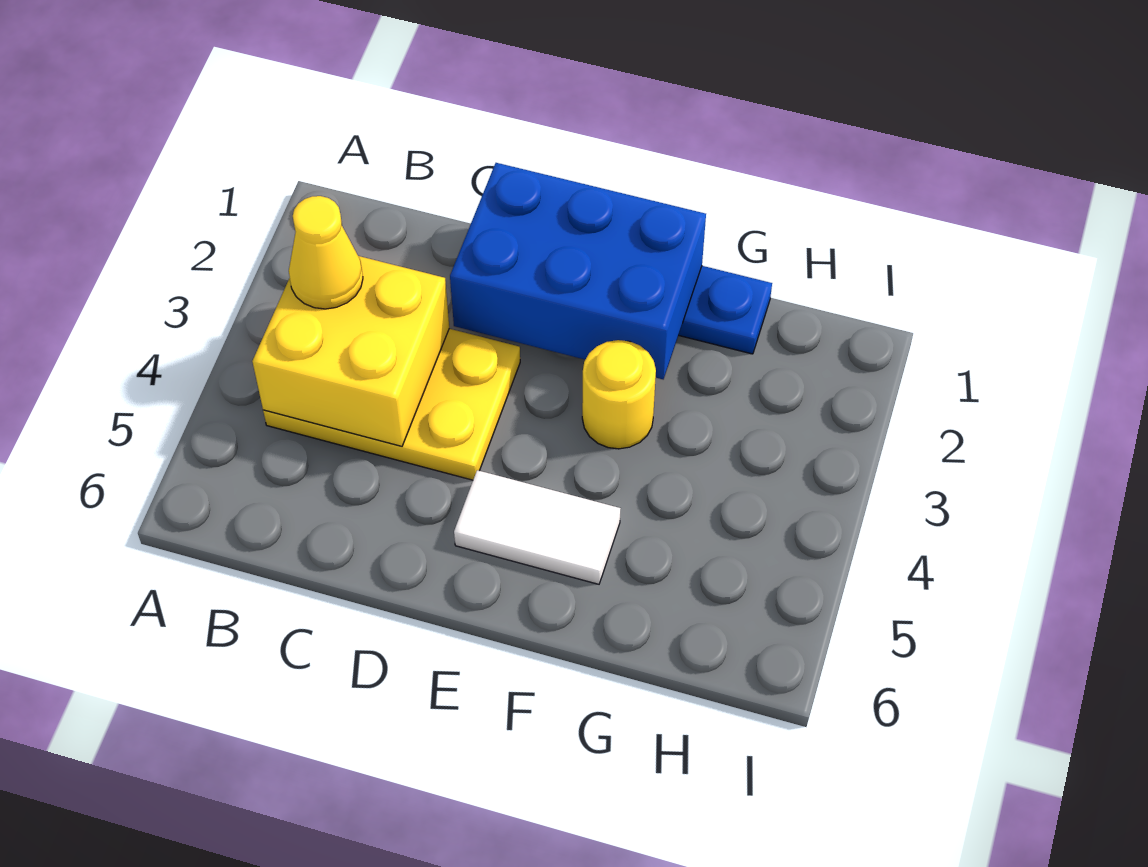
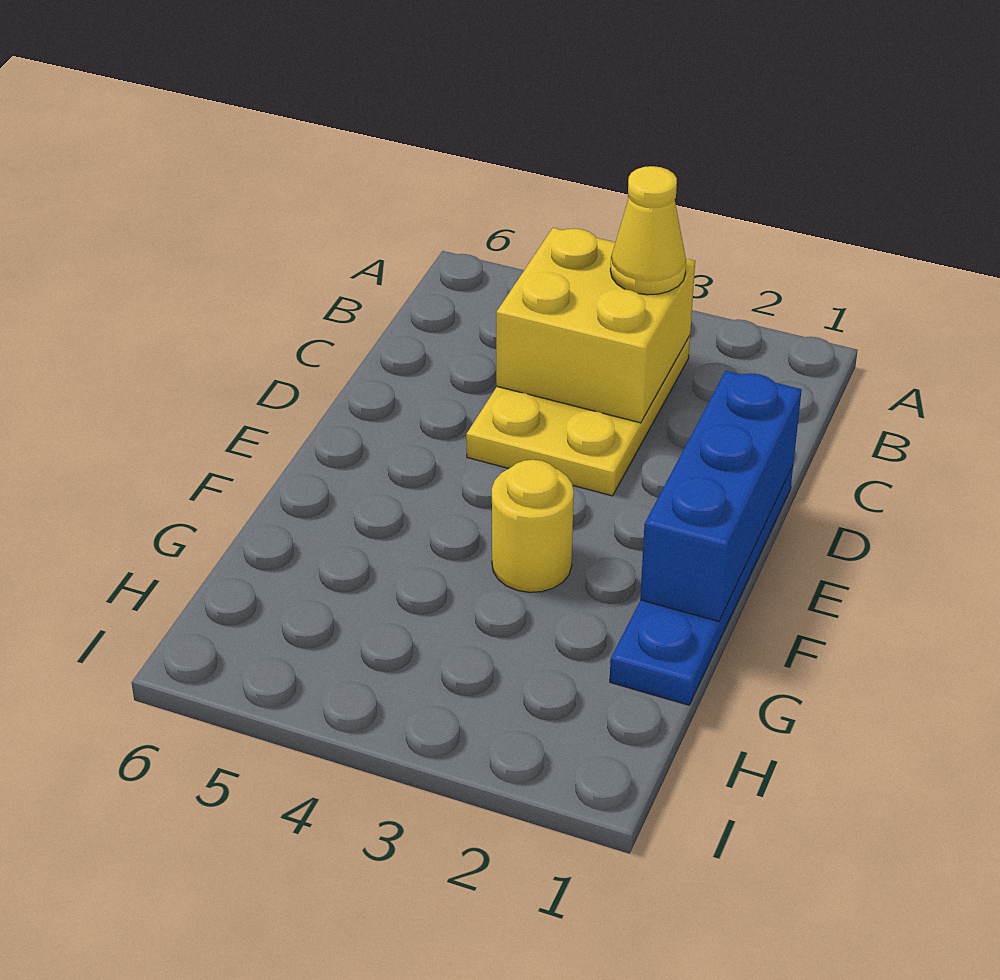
blue 2x3 brick [450,163,706,379] -> blue 1x3 brick [640,371,802,621]
white 1x2 tile [454,470,620,584] -> none

